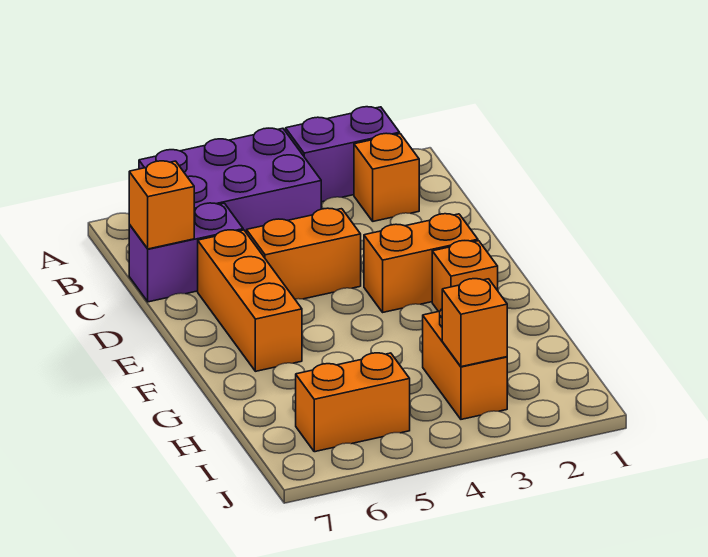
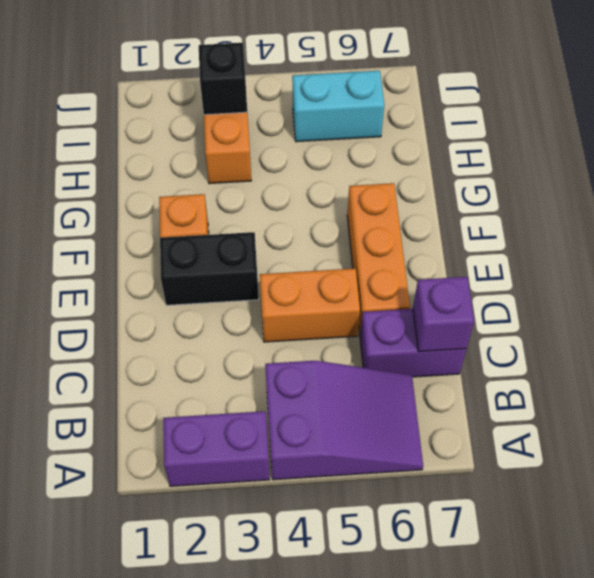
purple 2x3 brick [139,128,321,233] -> purple 2x3 slope [265,361,423,480]
orange 1x1 brick [354,133,419,221] -> none
orange 1x1 brick [129,161,194,249] -> purple 1x1 brick [413,277,474,352]
orange 1x2 brick [364,214,478,312] -> black 1x2 brick [160,232,259,305]
orange 1x1 brick [442,279,507,367] -> black 1x1 brick [199,43,247,115]
orange 1x2 brick [296,353,410,452] -> cyan 1x2 brick [292,71,384,142]

